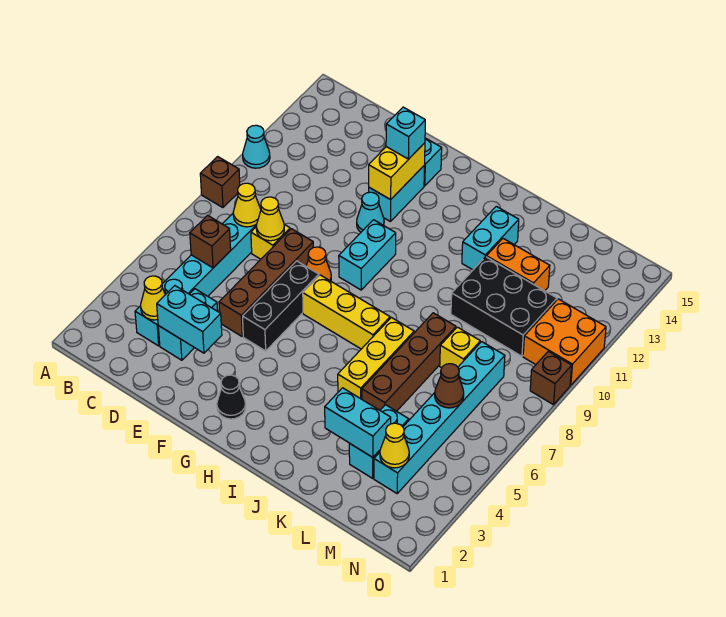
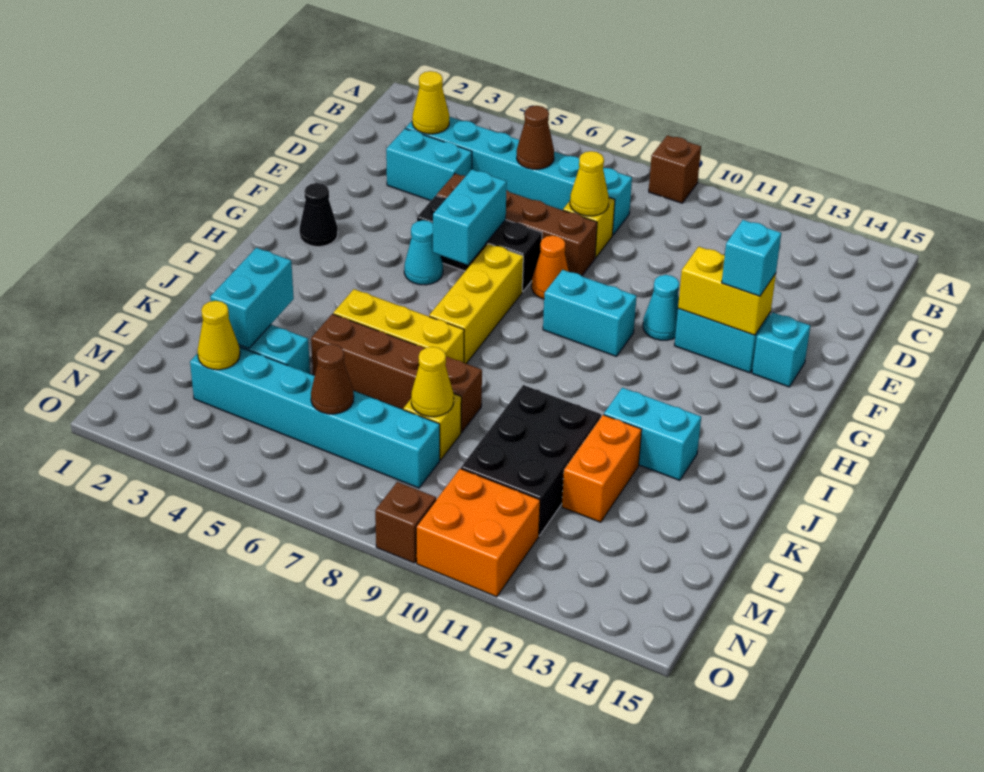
cyan 1x1 cone [243,125,270,168] -> cyan 1x1 cone moved to [404,220,443,285]
brown 1x1 brick [190,215,231,268] -> brown 1x1 cone [517,106,554,169]
yellow 1x1 cone [233,183,261,227] -> yellow 1x1 cone moved to [411,347,454,417]
cyan 1x2 brick [157,286,222,353] -> cyan 1x2 brick moved to [433,169,507,265]

